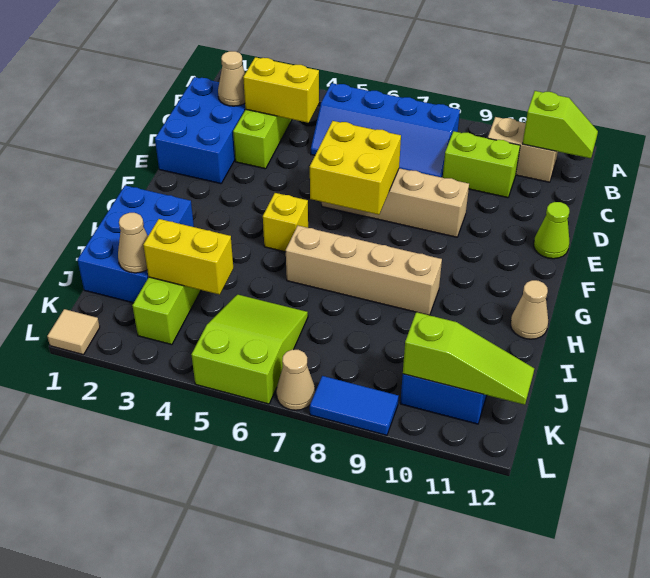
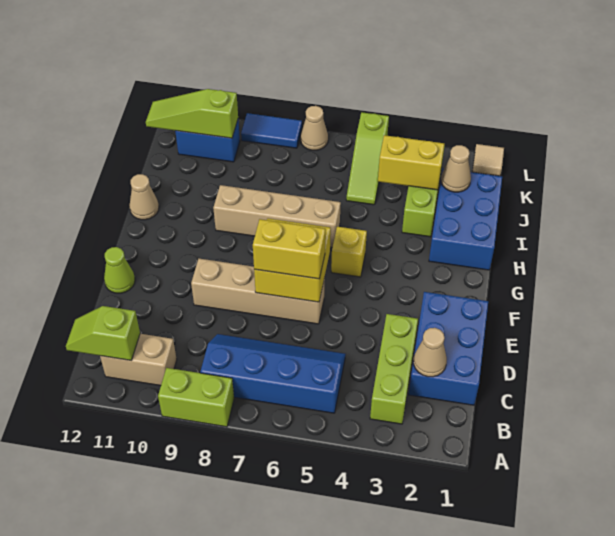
yellow 1x2 brick [243,57,319,123] -> yellow 1x2 brick moved to [253,219,326,279]
lime 1x2 brick [443,131,520,198] -> lime 1x2 brick moved to [158,368,234,427]
lime 2x3 slope [191,295,308,404] -> lime 1x3 slope [346,112,389,205]

